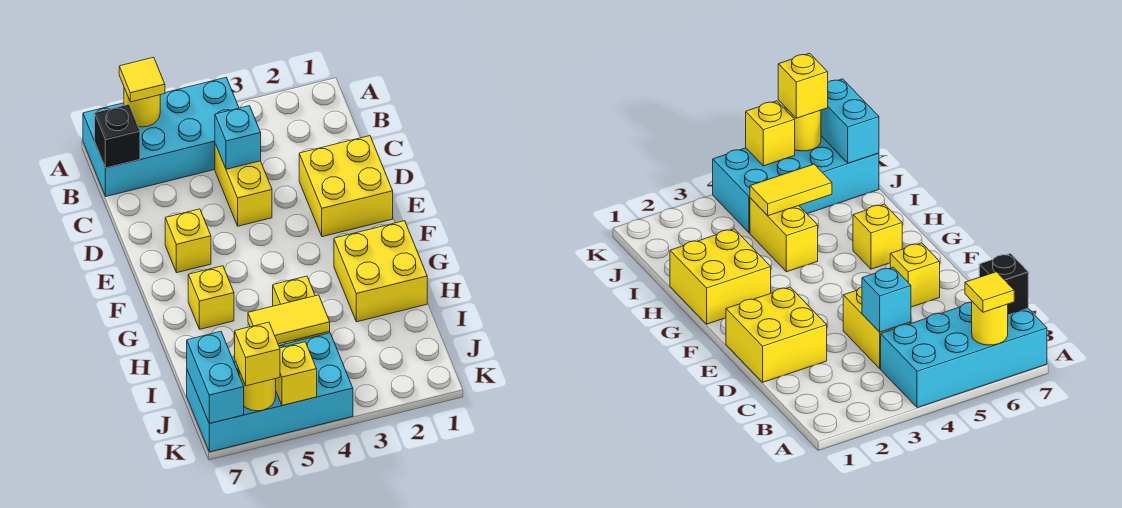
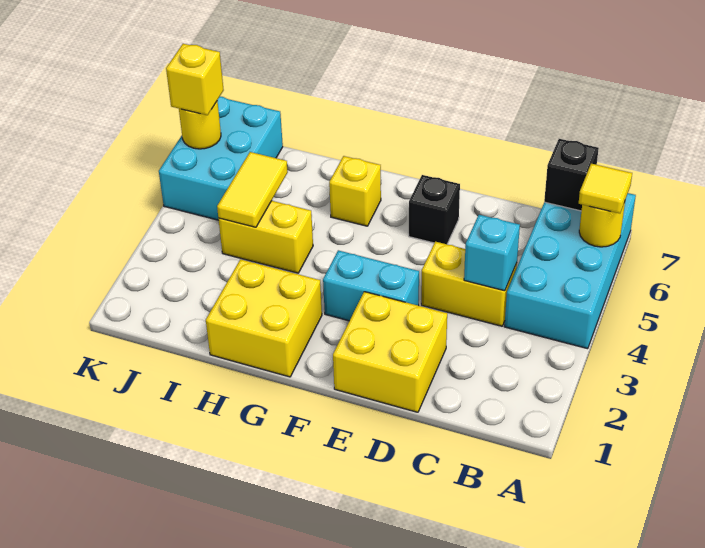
yellow 1x1 brick [165,209,211,273] -> black 1x1 brick [409,175,460,244]
cyan 2x4 brick [187,333,353,452] -> cyan 2x3 brick [159,96,283,220]
cyan 1x2 brick [187,332,244,423] -> cyan 1x2 brick moved to [323,250,419,321]
yellow 1x1 brick [276,342,317,405] -> none

